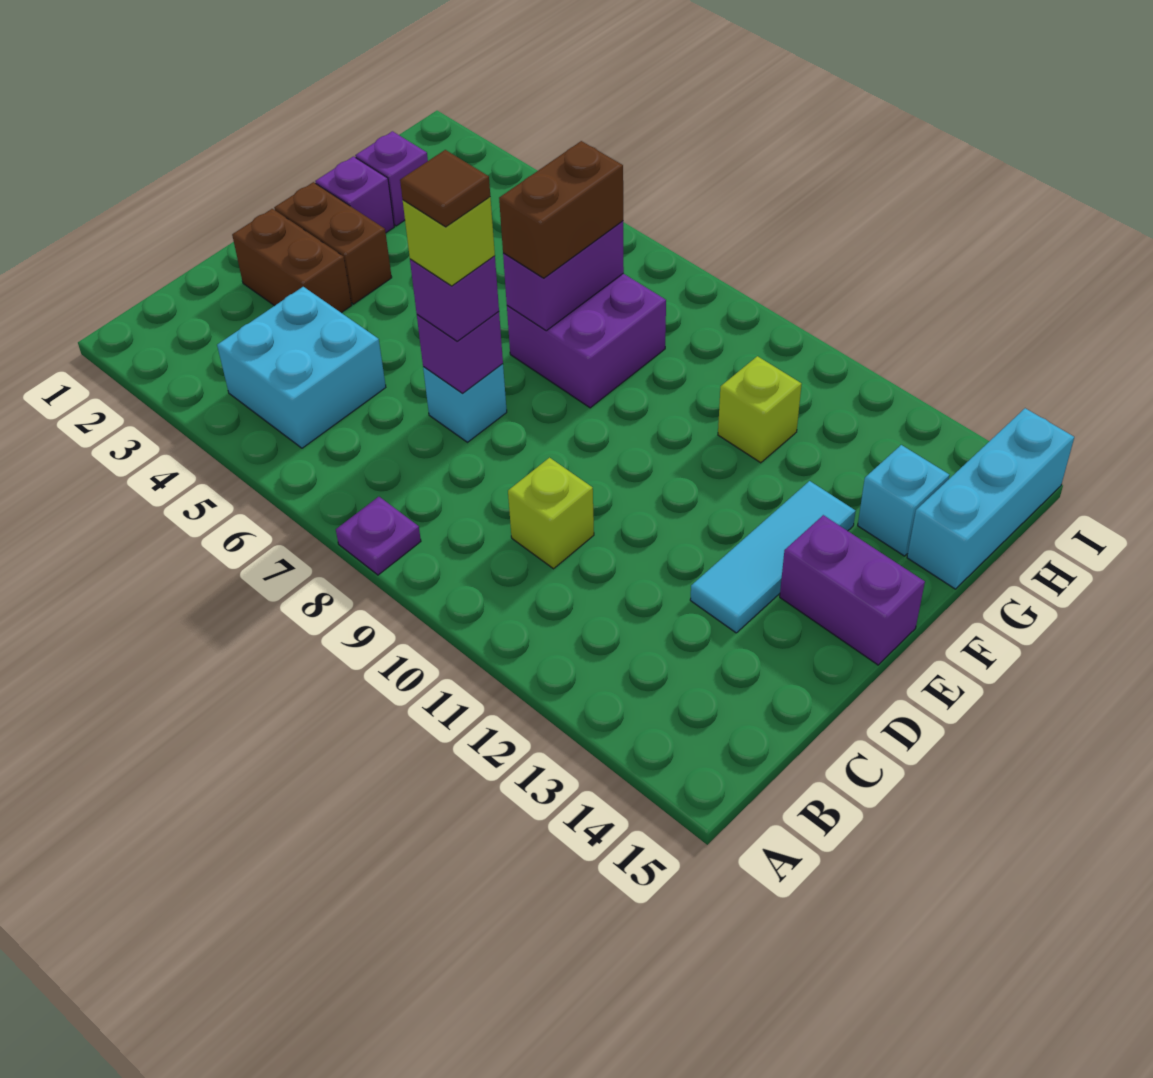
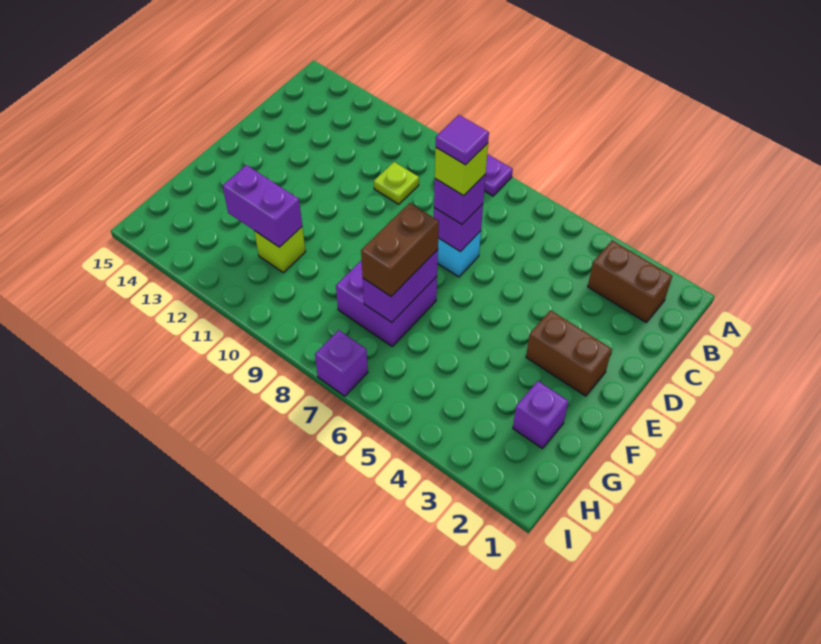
cyan 2x2 brick [217,287,386,448] -> none
lime 1x1 brick [508,458,594,569] -> lime 1x1 plate [374,162,419,204]
brown 1x2 brick [232,209,352,313] -> brown 1x2 brick moved to [588,241,672,322]
brown 1x1 tile [400,150,490,227] -> purple 1x1 tile [436,115,489,165]
cyan 1x3 tile [690,481,856,633] -> none
purple 1x2 brick [780,515,925,665] -> purple 1x2 brick moved to [223,165,302,247]
purple 1x1 brick [315,156,394,233] -> purple 1x1 brick moved to [315,330,368,396]
cyan 1x1 brick [858,445,949,556] -> none
cyan 1x3 brick [907,408,1074,589] -> none

